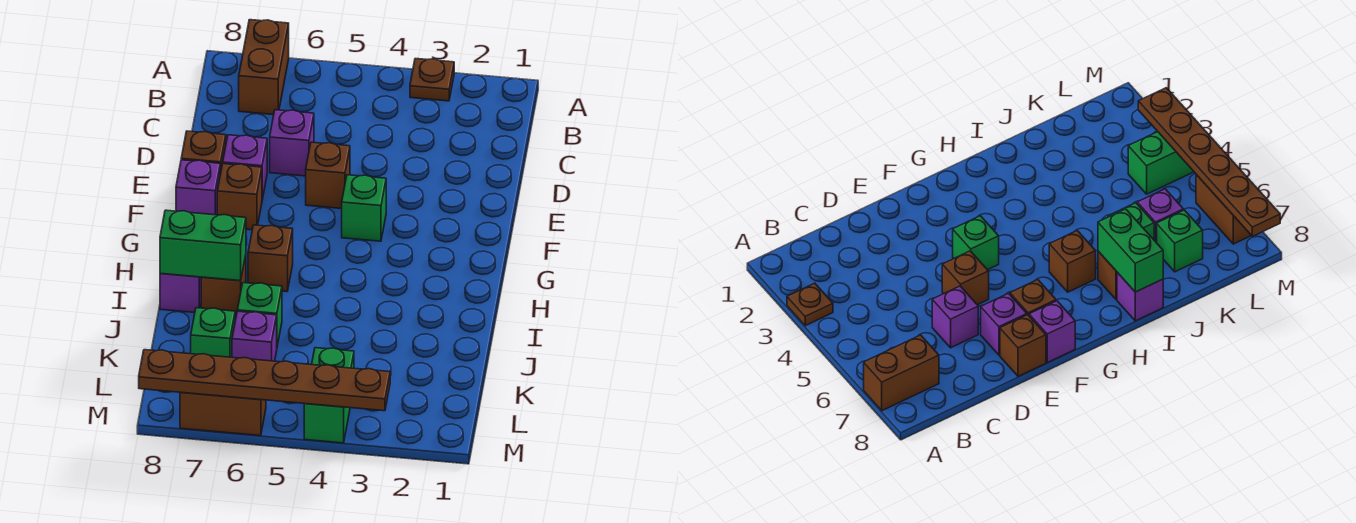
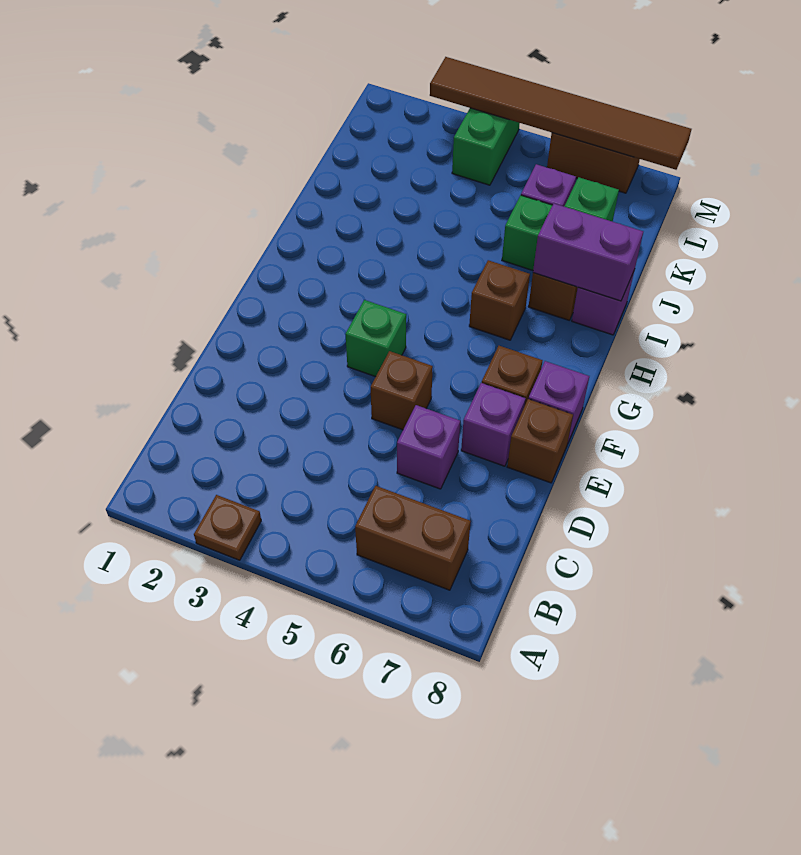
brown 1x2 brick [239,20,289,115] -> brown 1x2 brick turned to [355,486,471,590]
green 1x2 brick [160,210,246,281] -> purple 1x2 brick [533,203,643,301]
brown 1x6 plate [139,350,390,411] -> brown 1x6 tile [430,57,691,170]

